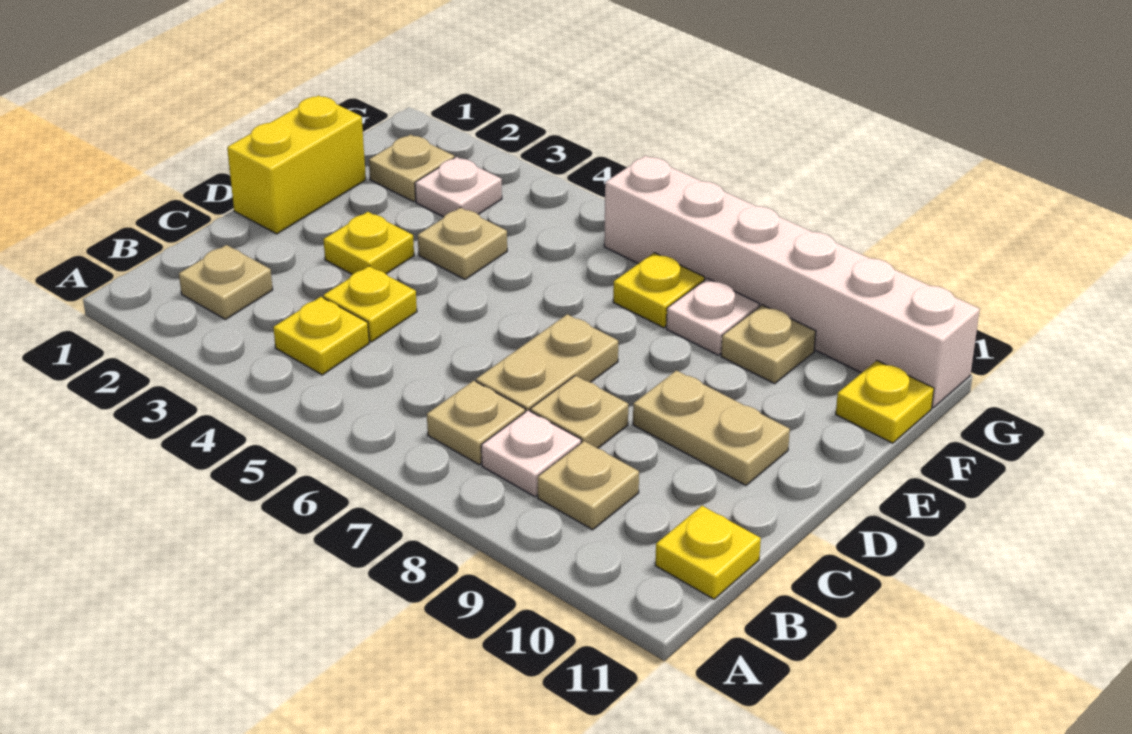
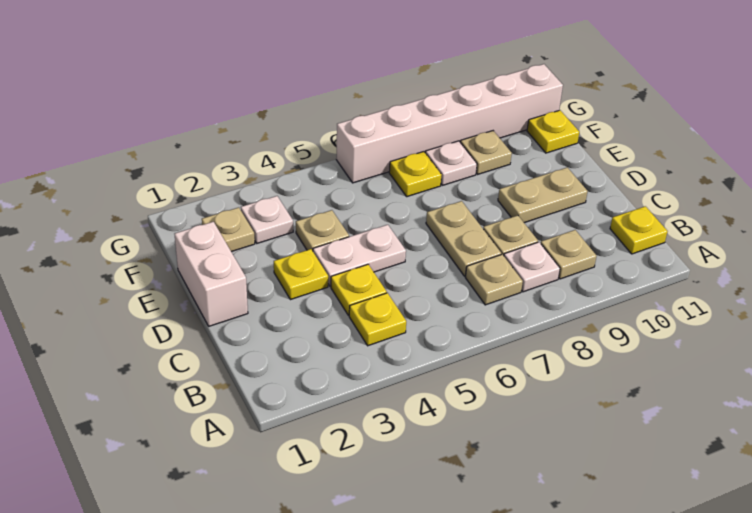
tan 1x1 plate [179,245,273,319] -> none
yellow 1x2 brick [227,95,366,234] -> white 1x2 brick [175,222,248,326]
none -> white 1x2 plate [313,225,406,286]

